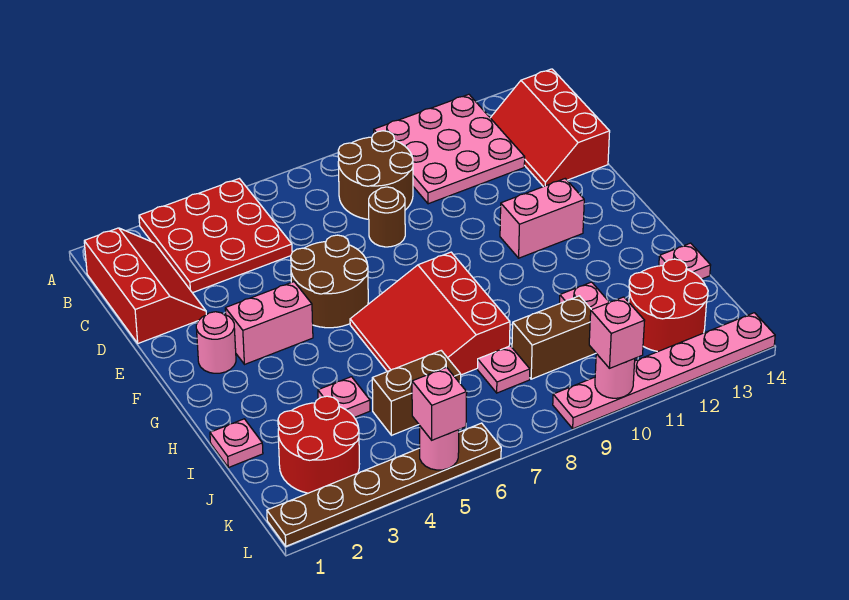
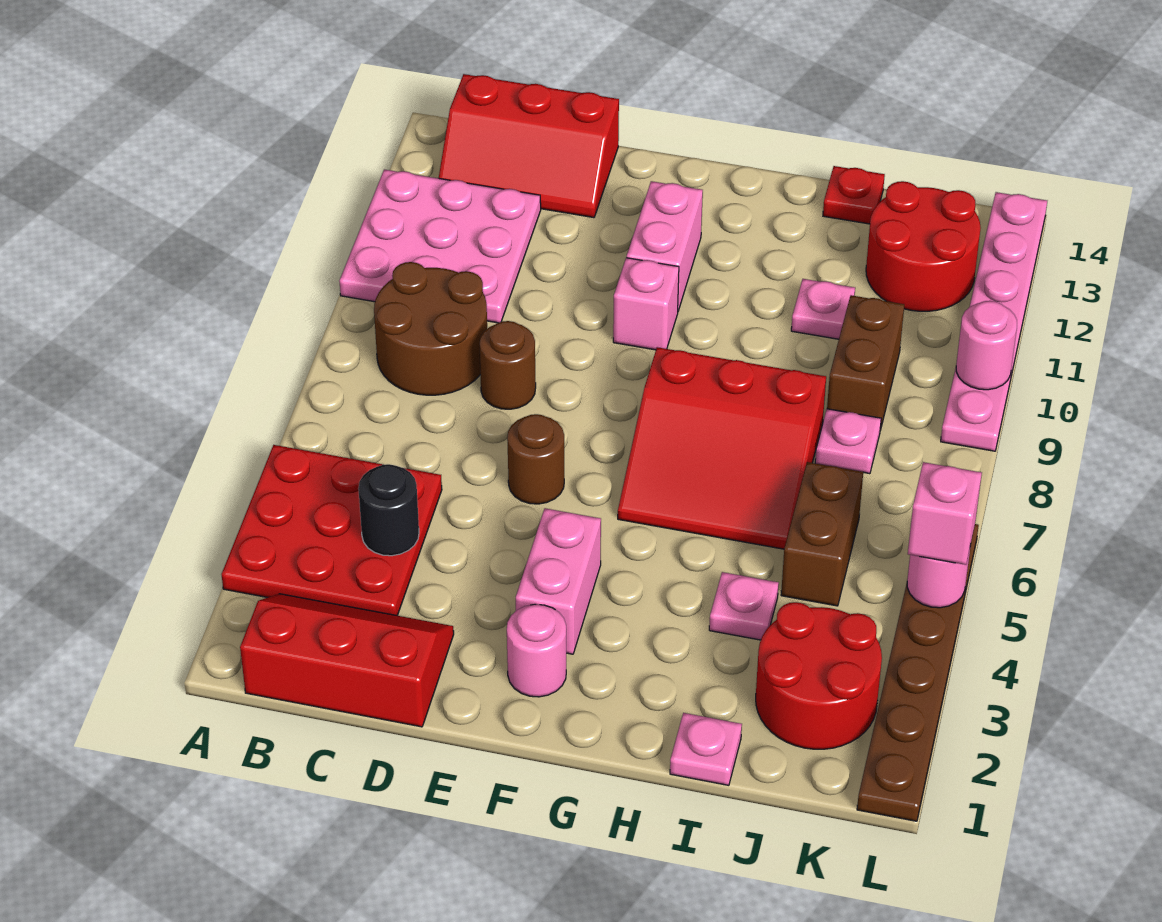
none -> black 1x1 round brick [358,464,419,556]
brown 2x2 round brick [291,235,368,328] -> brown 1x1 round brick [507,414,564,504]
pink 1x1 plate [659,243,711,279] -> red 1x1 plate [823,166,885,224]
pink 1x1 brick [589,297,645,368] -> pink 1x1 brick moved to [613,258,679,350]

